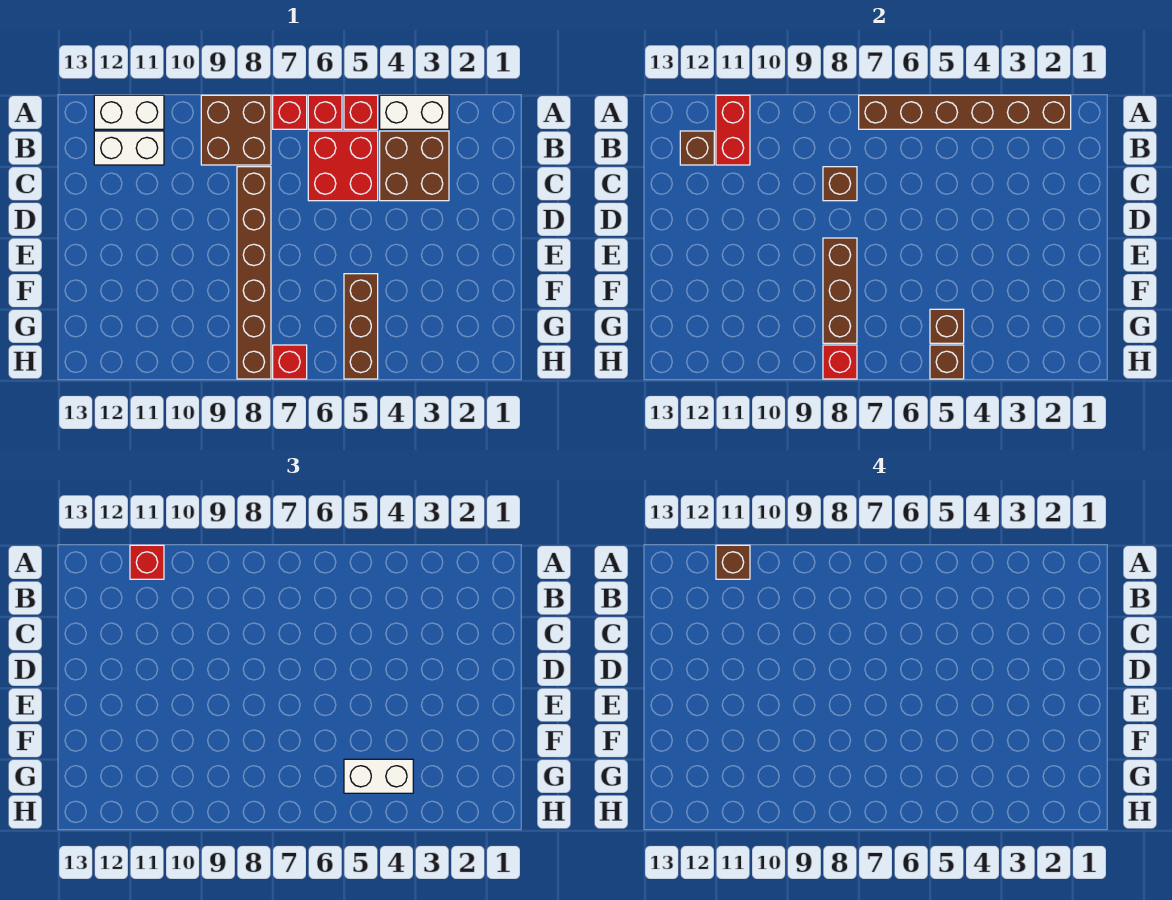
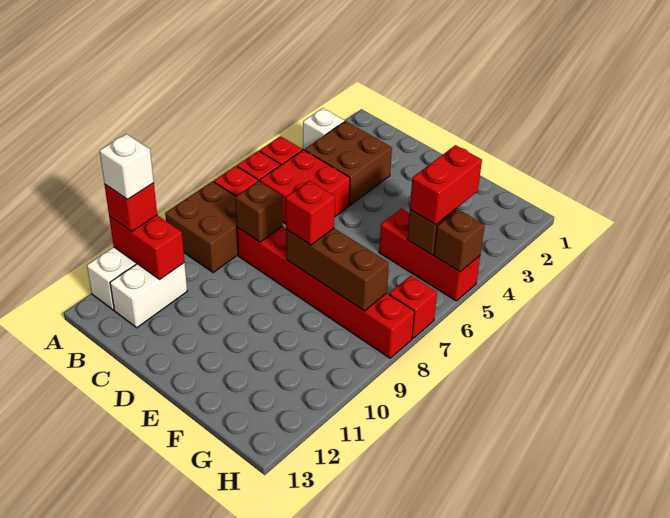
brown 1x6 brick [859,95,1071,129] -> none
white 1x2 brick [380,95,449,129] -> white 1x1 brick [303,108,345,150]
brown 1x1 brick [716,545,750,579] -> white 1x1 brick [99,134,154,200]
brown 1x1 brick [680,131,714,165] -> none
brown 1x6 brick [237,167,271,379] -> red 1x6 brick [237,226,415,358]
brown 1x3 brick [344,274,378,379] -> red 1x3 brick [379,208,480,301]
white 1x2 brick [344,759,413,793] -> red 1x2 brick [410,145,482,225]
red 1x1 brick [823,345,857,379] -> red 1x1 brick moved to [286,181,335,245]

